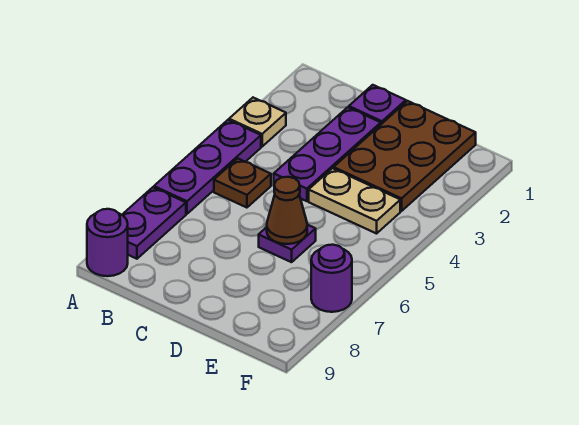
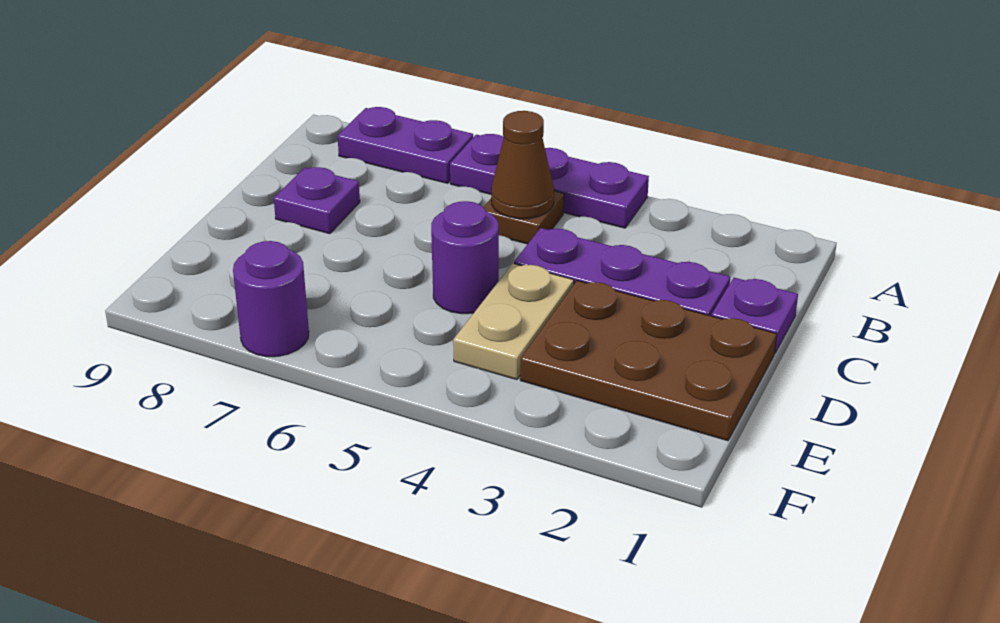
tan 1x1 plate [229,98,286,146] -> none
purple 1x1 round brick [87,209,128,276] -> purple 1x1 round brick moved to [431,201,499,314]
purple 1x1 plate [259,225,316,262] -> purple 1x1 plate moved to [274,167,360,234]
brown 1x1 cone [267,177,307,244] -> brown 1x1 cone moved to [491,111,554,219]

